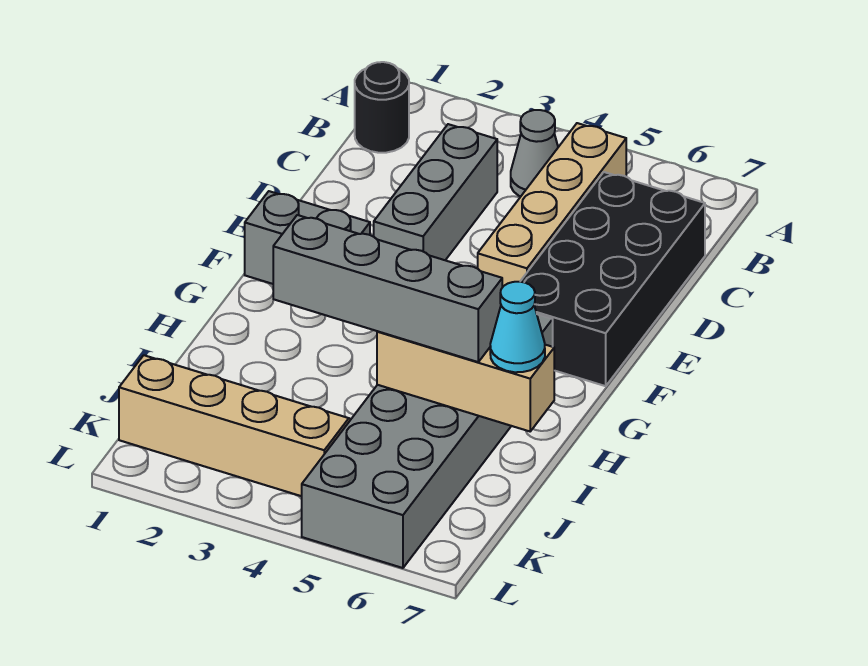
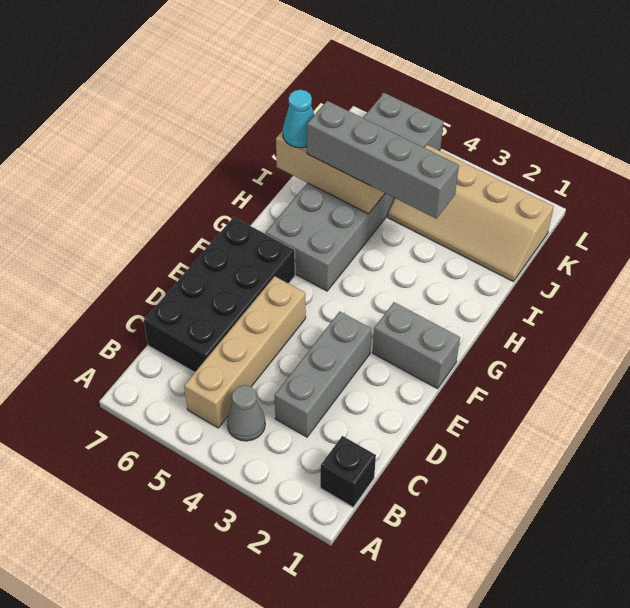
black 1x1 round brick [355,62,409,153] -> black 1x1 brick [320,436,376,507]

